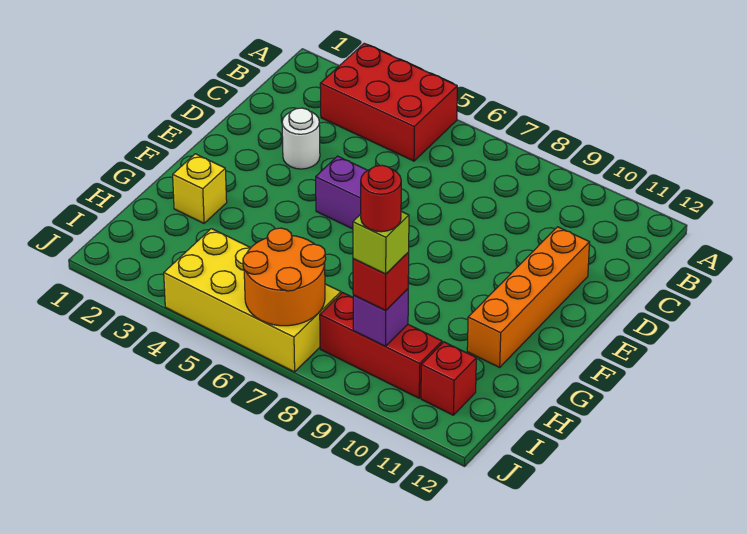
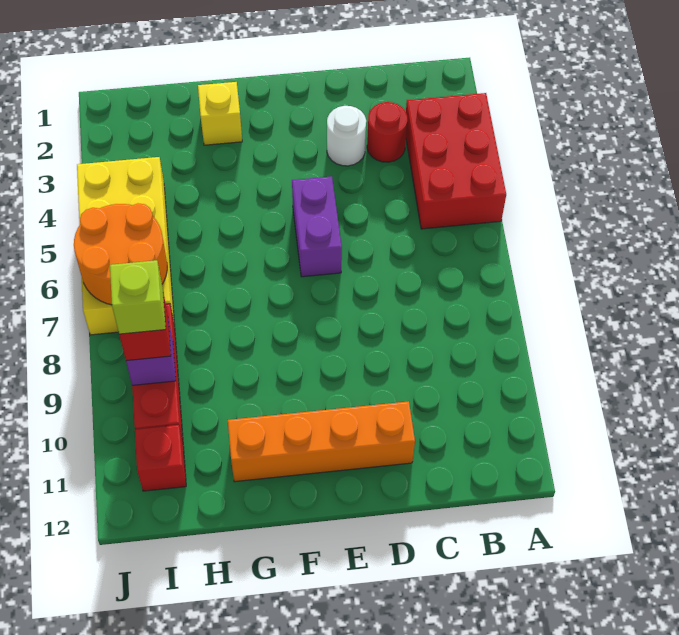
red 1x1 round brick [361,165,401,232] -> red 1x1 round brick moved to [367,102,407,162]

